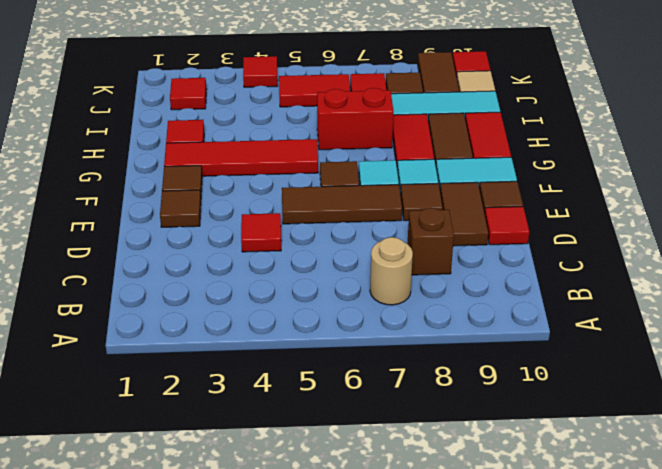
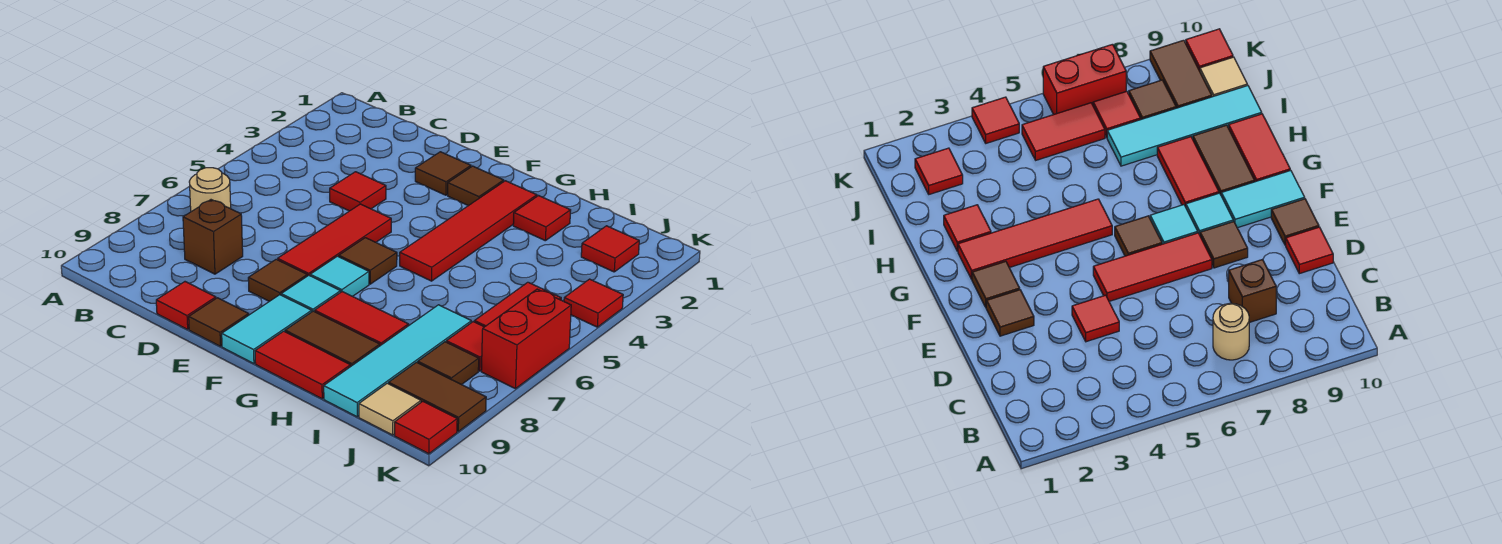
brown 1x2 tile [440,182,488,246] -> none
brown 1x3 tile [282,185,402,224] -> red 1x3 tile [278,204,391,276]
red 1x2 brick [317,88,393,150] -> red 1x2 brick moved to [481,289,571,389]

